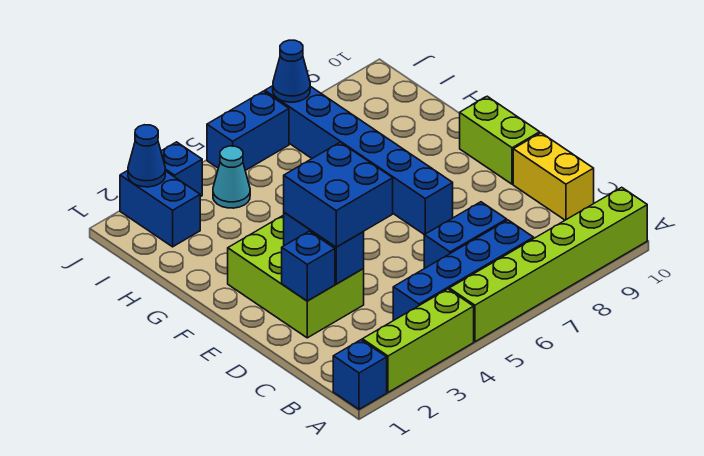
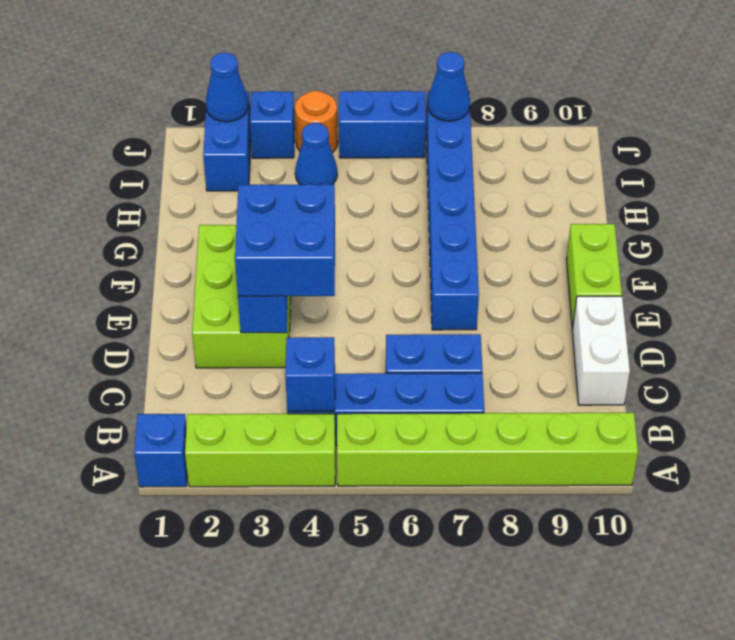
yellow 1x2 brick [513,133,594,220] -> white 1x2 brick [572,296,630,405]
blue 1x1 brick [282,231,335,301] -> blue 1x1 brick moved to [285,337,335,411]
cyan 1x1 cone [213,146,250,208] -> blue 1x1 cone [295,123,337,185]
none -> orange 1x1 round brick [295,91,338,152]

